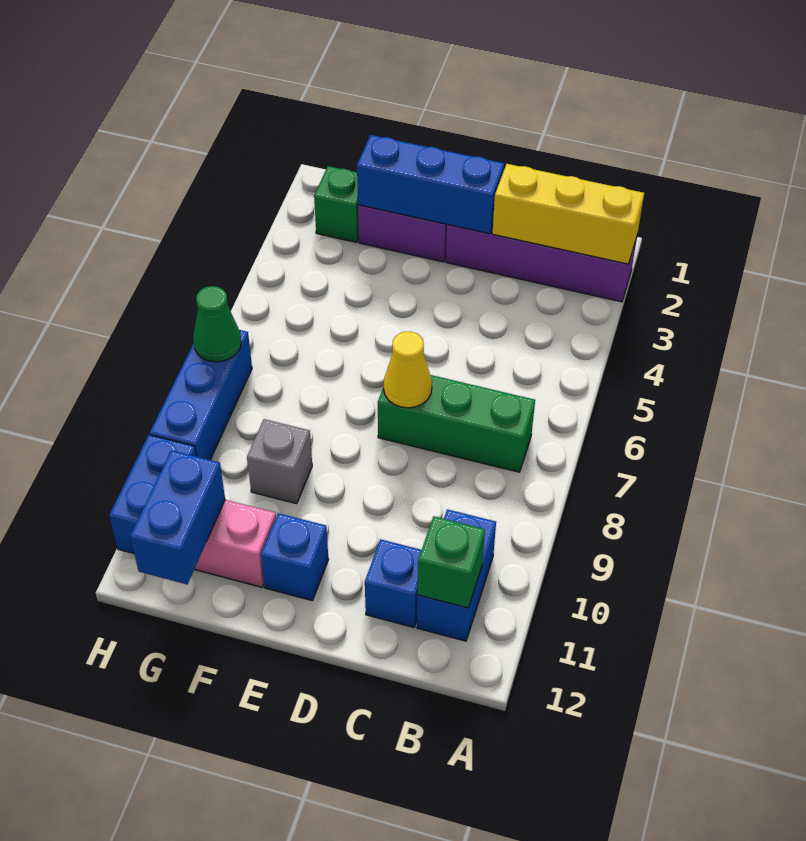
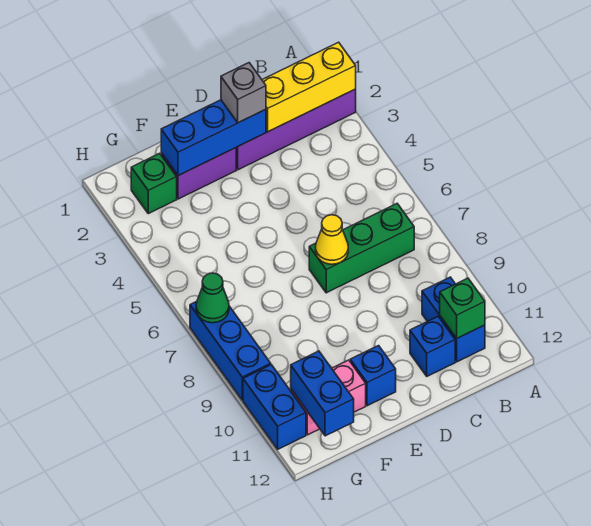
grey 1x1 brick [247,419,312,504] -> grey 1x1 brick moved to [221,63,266,123]

